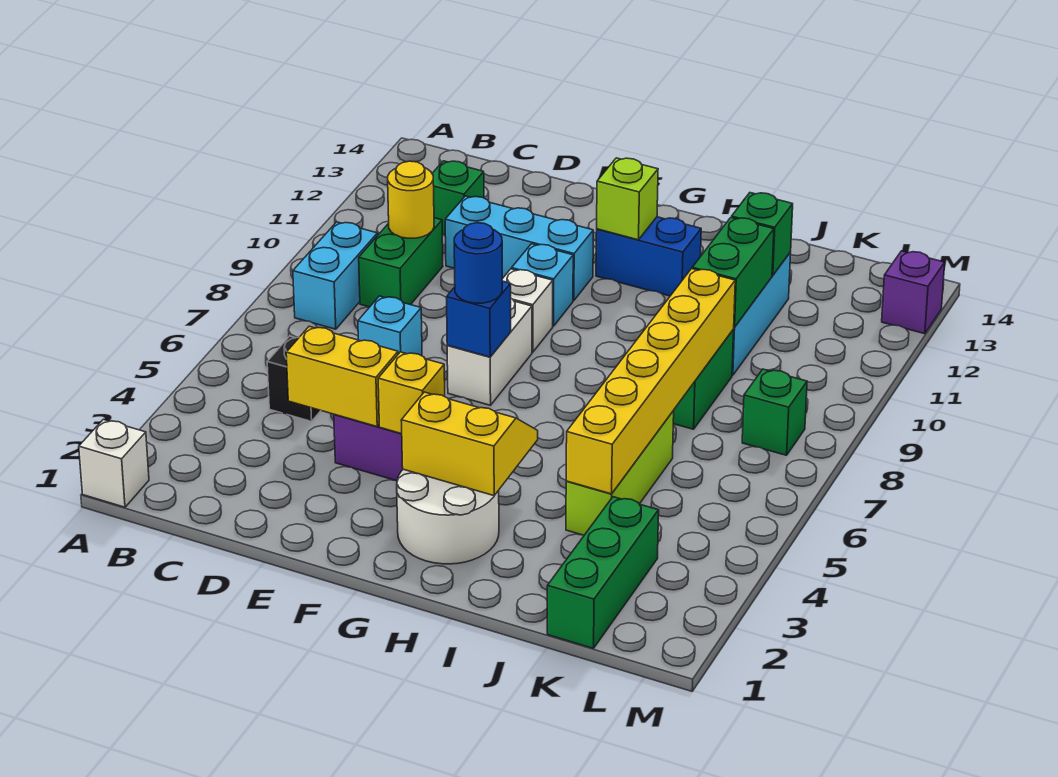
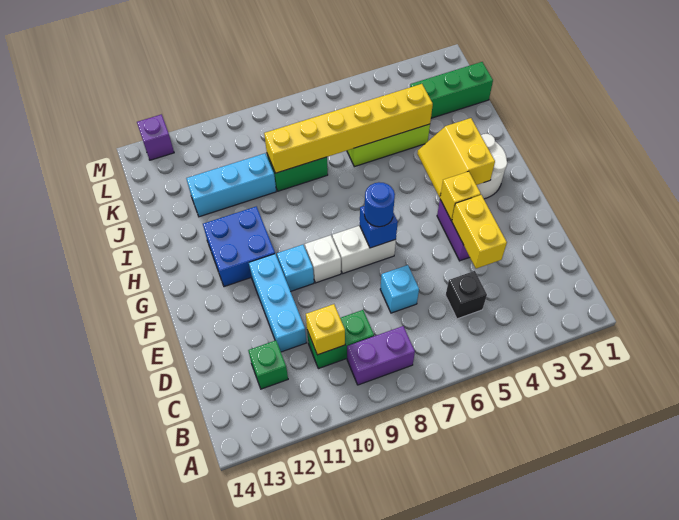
white 1x1 brick [79,419,149,507] -> none
cyan 1x2 brick [293,222,378,329] -> purple 1x2 brick [347,326,415,385]
yellow 1x1 round brick [388,161,434,238] -> yellow 1x1 brick [306,304,345,355]
blue 1x2 brick [596,217,701,296] -> blue 2x2 brick [203,206,275,287]
lime 1x1 brick [597,158,658,240] -> none
green 1x2 brick [692,218,774,327] -> none
green 1x1 brick [731,193,793,275] -> none
green 1x1 brick [742,369,807,455] -> none

